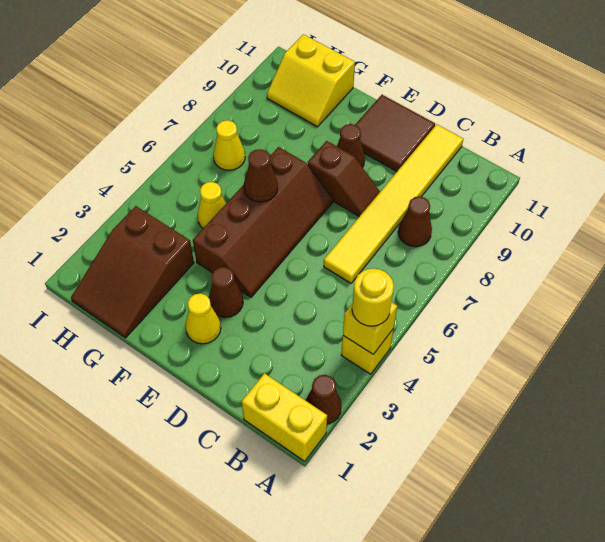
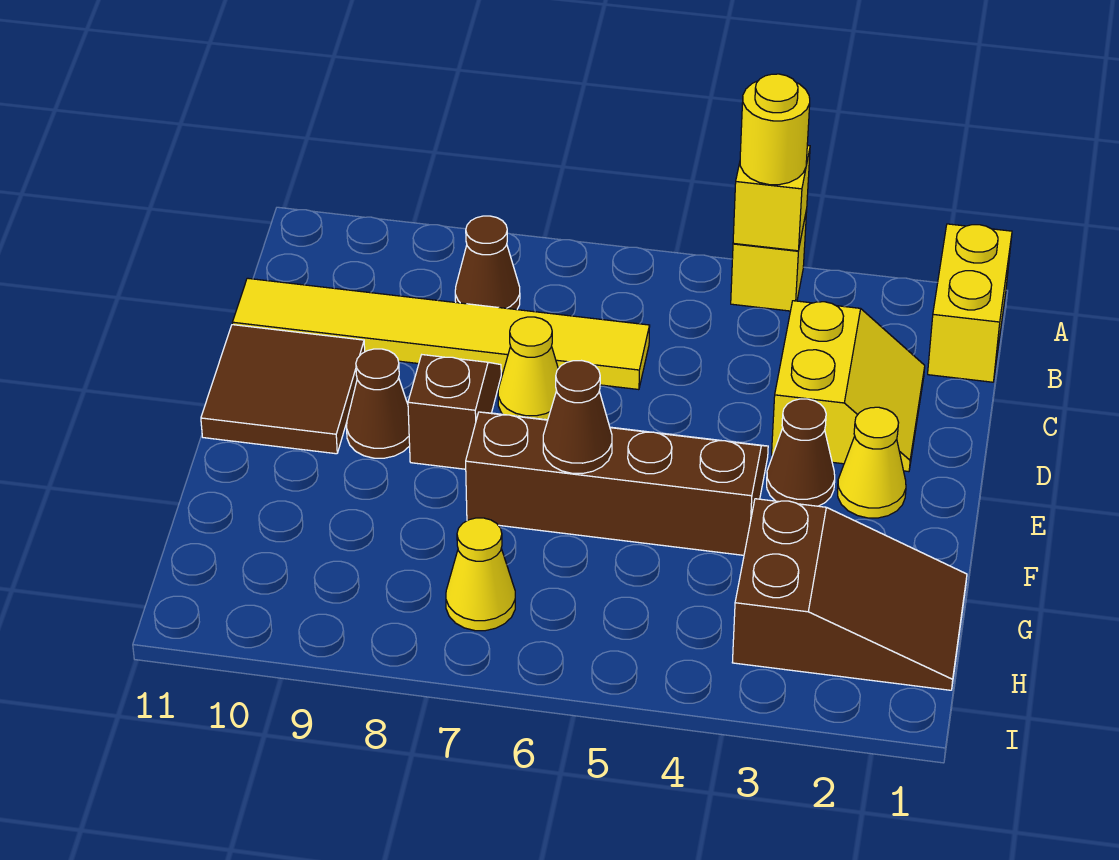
brown 1x1 cone [306,375,341,424] -> none
yellow 1x1 cone [197,182,226,228] -> yellow 1x1 cone moved to [498,317,558,420]
yellow 2x2 slope [267,34,355,127] -> yellow 2x2 slope moved to [772,301,925,472]

